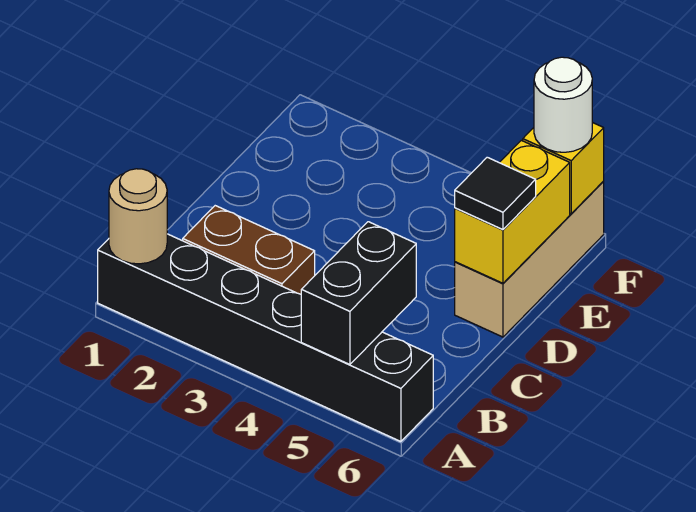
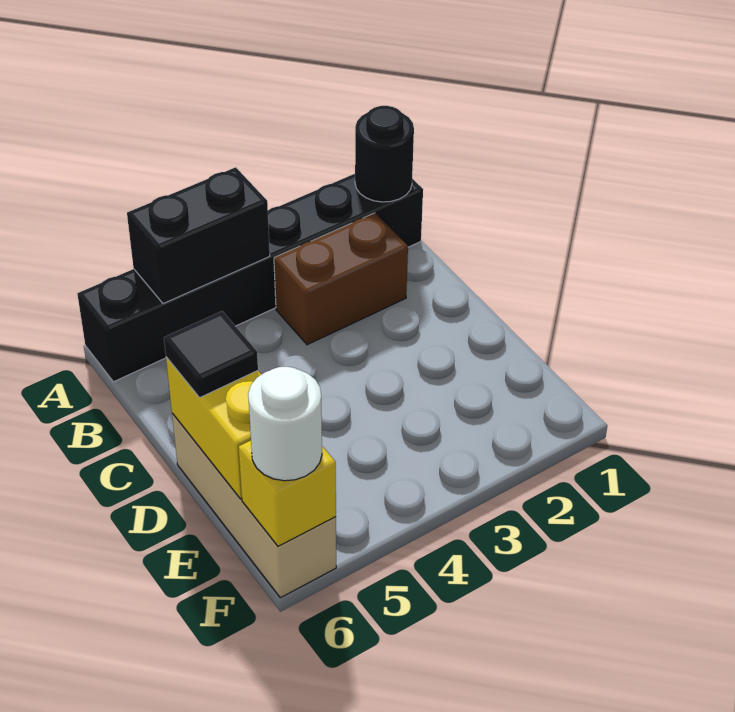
tan 1x1 round brick [109,169,167,264] -> black 1x1 round brick [355,106,414,202]
black 1x2 brick [301,222,416,365] -> black 1x2 brick turned to [127,167,270,304]

